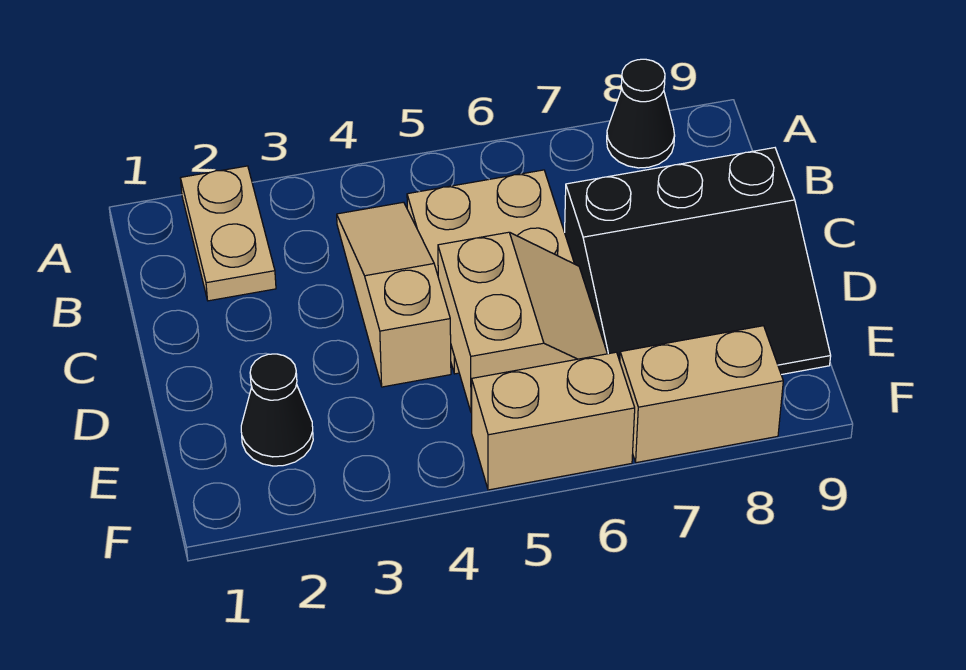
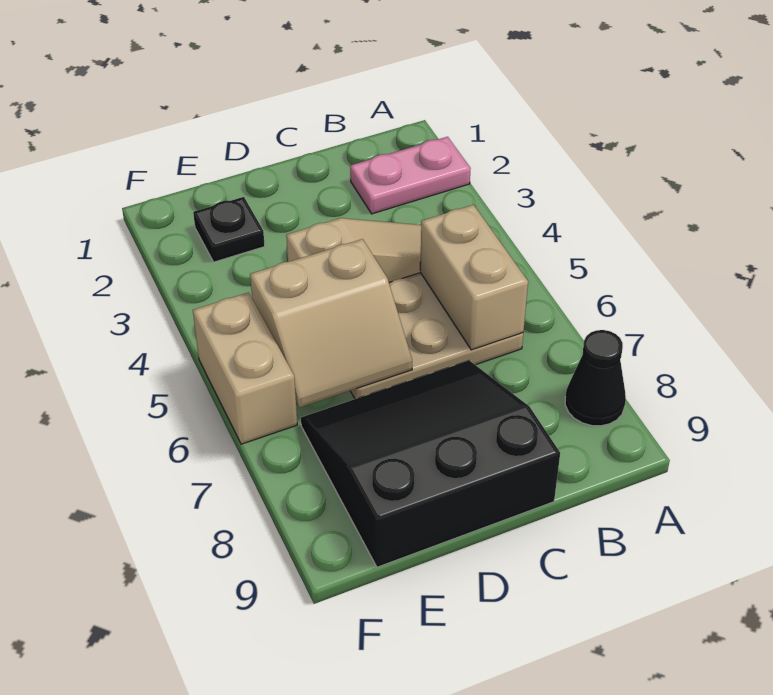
tan 1x2 plate [180,166,276,301] -> pink 1x2 plate [350,137,471,214]
black 3x3 slope [565,148,831,375] -> black 3x3 slope turned to [301,360,560,567]
black 1x1 cone [241,354,313,466] -> black 1x1 plate [193,197,265,262]
tan 1x2 brick [620,326,783,463] -> tan 1x2 brick moved to [420,205,528,350]

